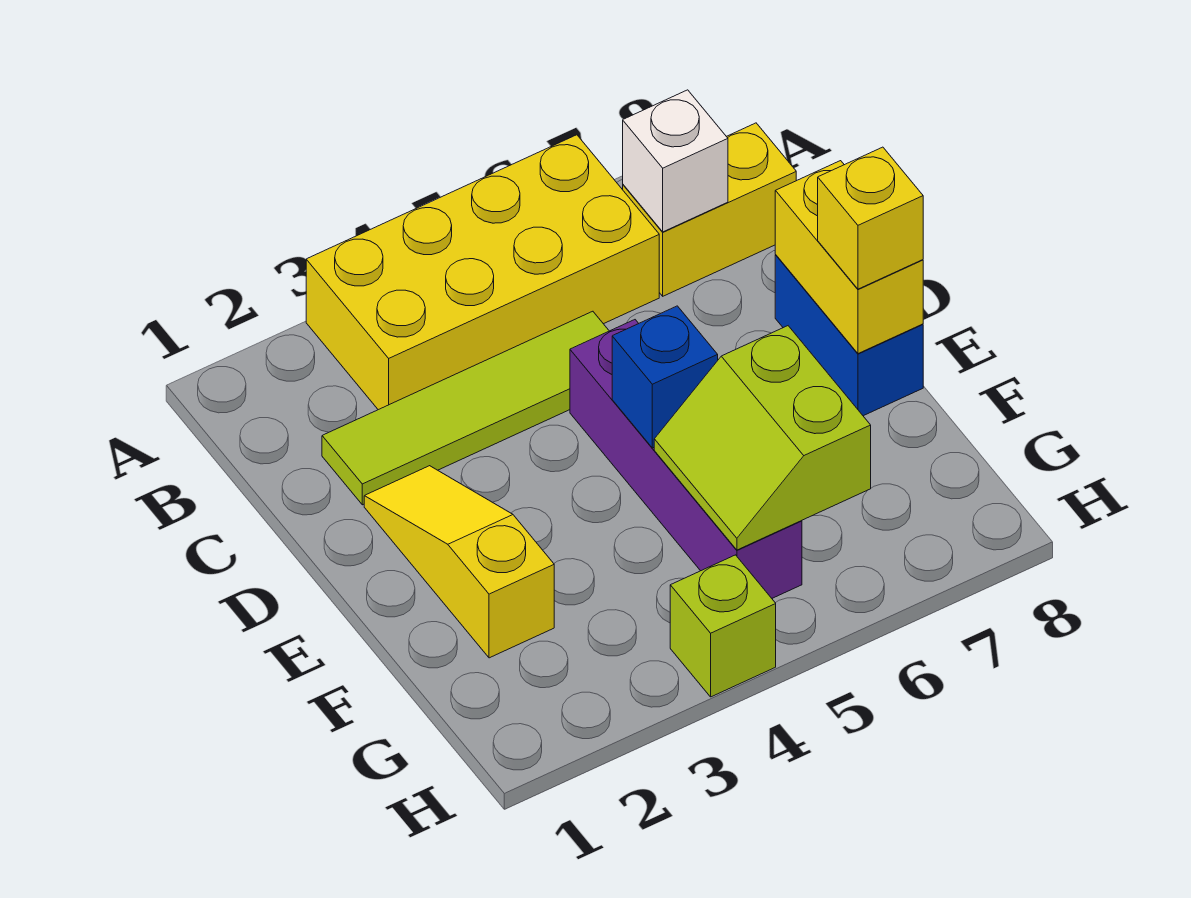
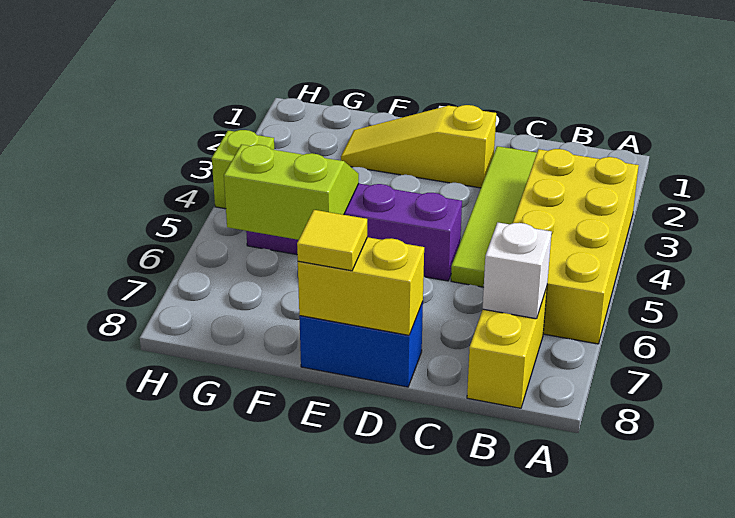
yellow 1x3 slope [364,466,554,658] -> yellow 1x3 slope turned to [341,105,496,188]
blue 1x1 brick [612,306,718,448] -> none
yellow 1x1 brick [818,147,923,289] -> yellow 1x1 tile [297,210,367,271]

